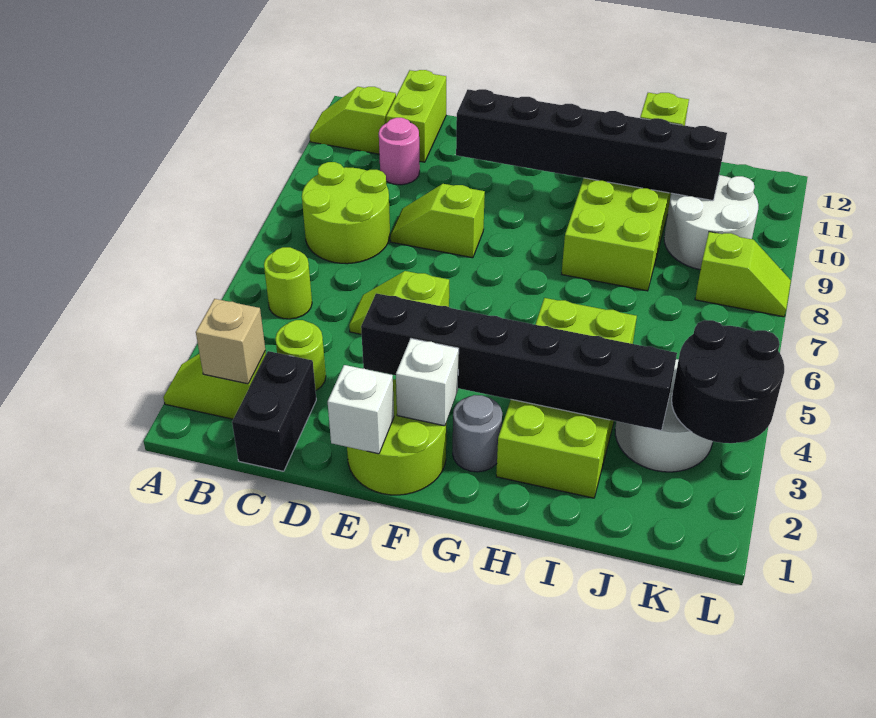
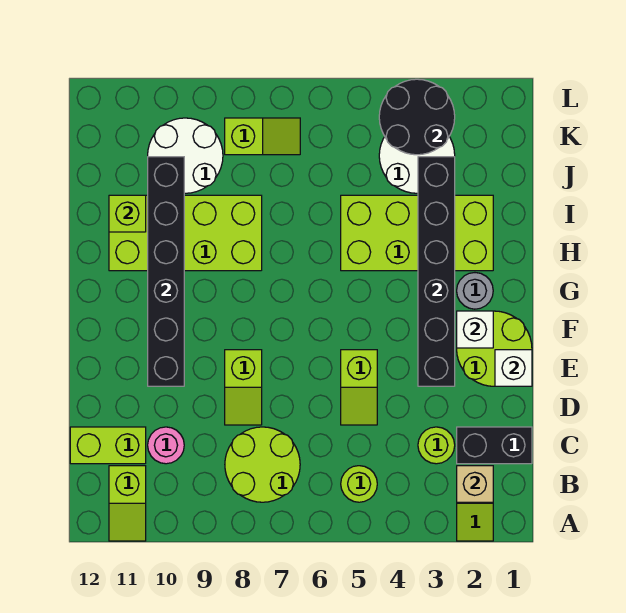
lime 1x2 slope [695,232,791,317] -> lime 1x2 slope turned to [225,118,300,155]

